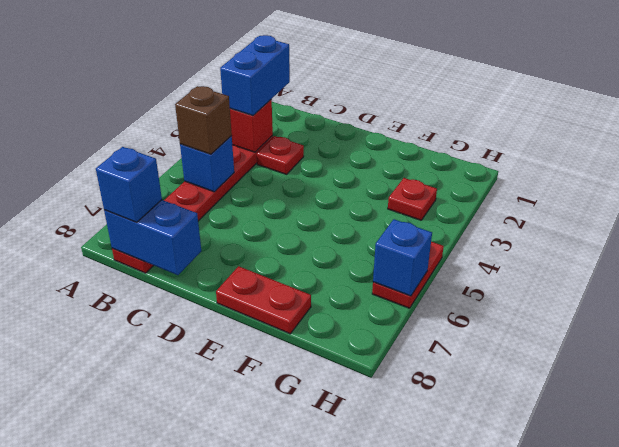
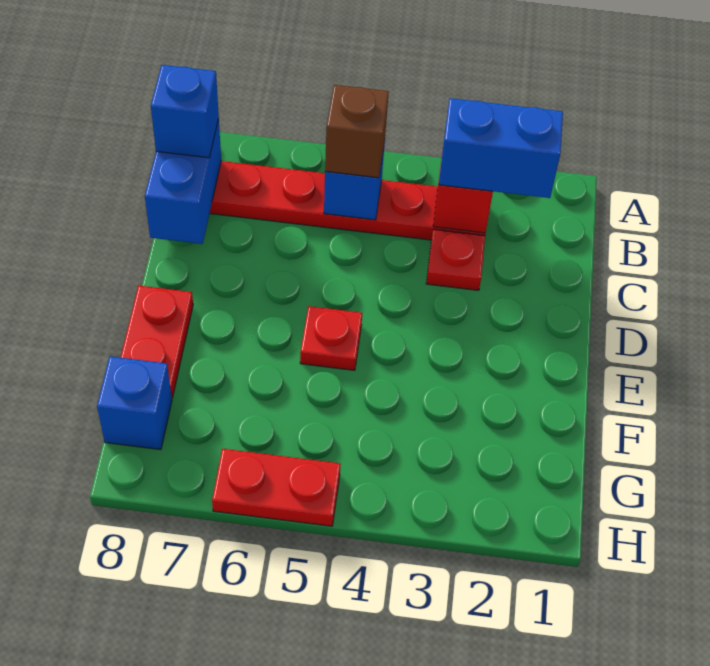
red 1x1 plate [388,178,437,220] -> red 1x1 plate moved to [300,306,362,370]
blue 1x1 brick [373,219,432,296] -> blue 1x1 brick moved to [97,356,172,450]

